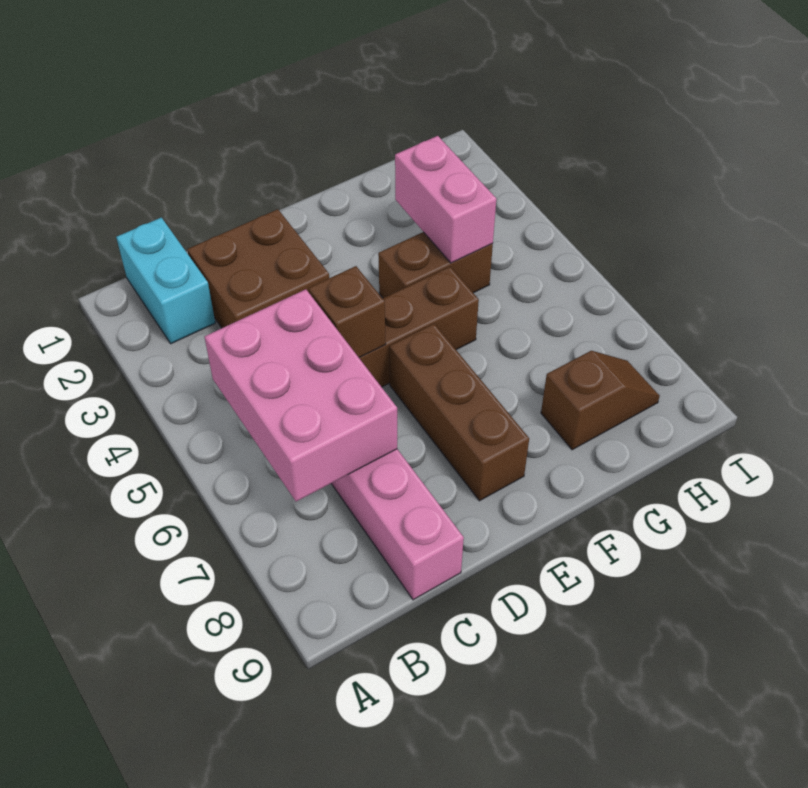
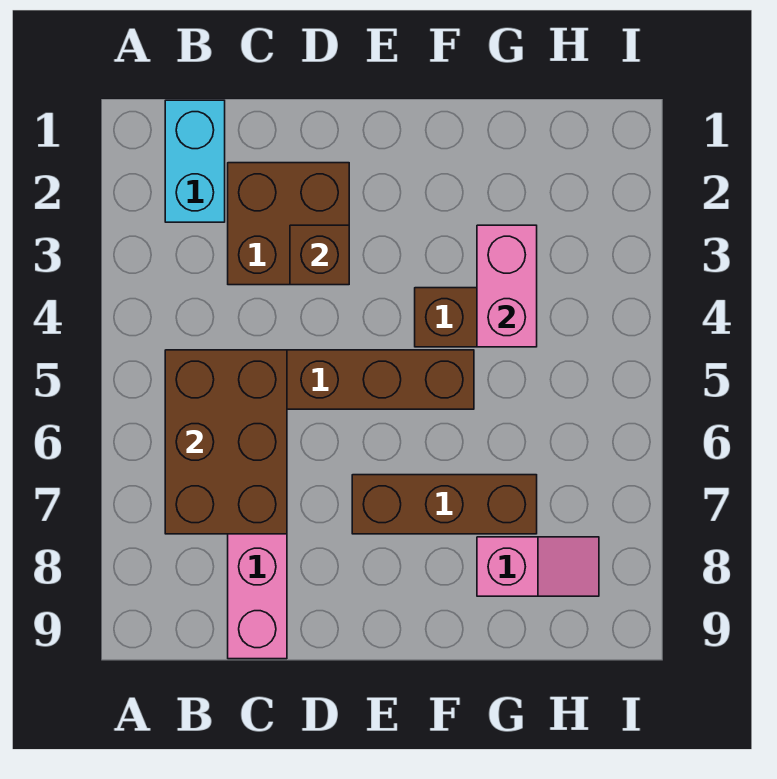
pink 2x3 brick [205,289,397,501] -> brown 2x3 brick [165,350,287,534]
brown 1x1 brick [309,266,386,357] -> brown 1x1 brick moved to [290,225,349,285]
brown 1x3 brick [389,324,529,501] -> brown 1x3 brick turned to [352,475,537,534]
brown 1x2 slope [541,351,660,450] -> pink 1x2 slope [477,537,599,596]

